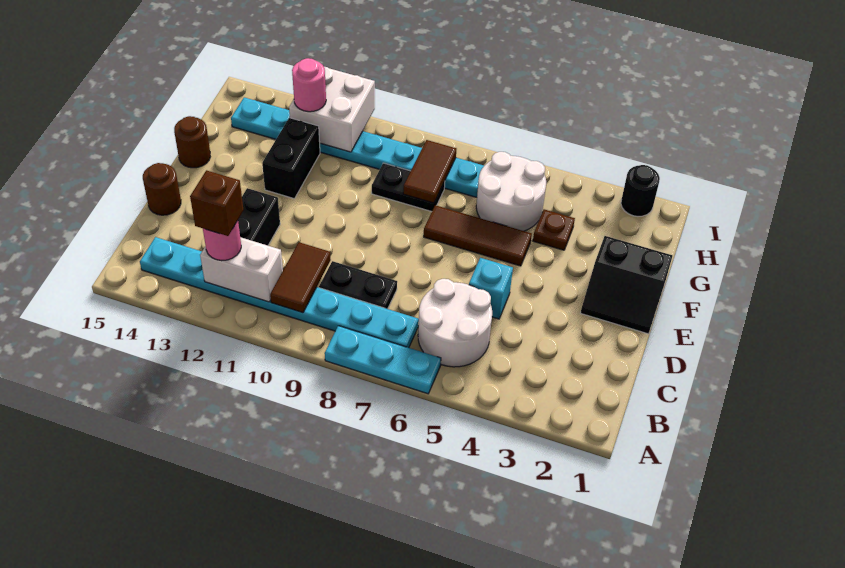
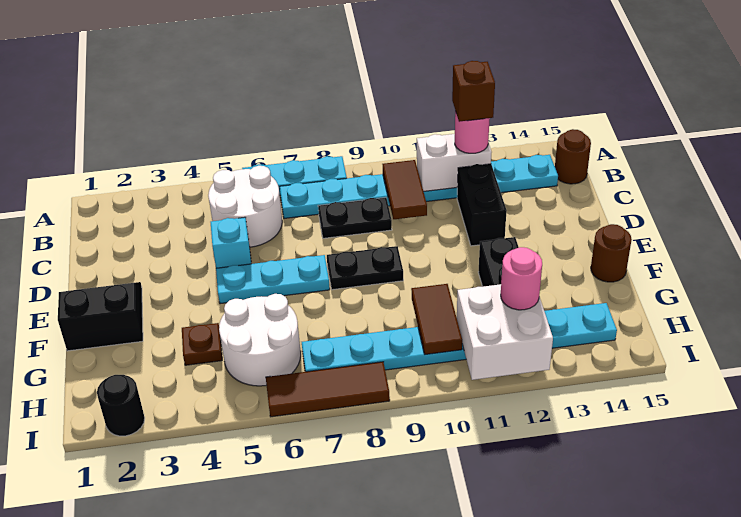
brown 1x1 round brick [143,163,181,215] -> brown 1x1 round brick moved to [555,129,591,184]
none -> cyan 1x3 plate [216,255,330,304]
brown 1x3 tile [424,205,532,266] -> brown 1x3 tile moved to [266,362,390,417]
black 1x2 plate [372,163,445,212] -> black 1x2 plate moved to [327,246,403,290]
brown 1x2 tile [403,140,456,203] -> brown 1x2 tile moved to [411,284,462,355]

